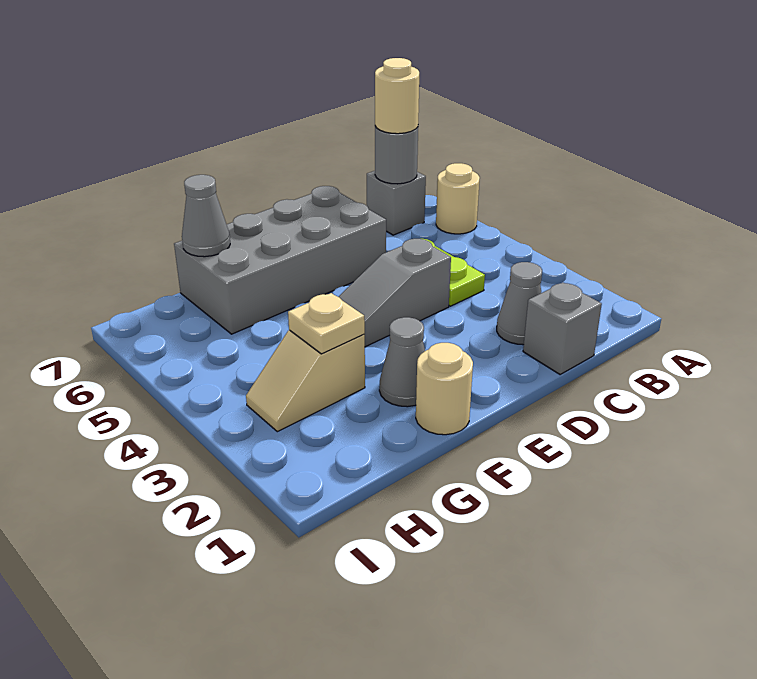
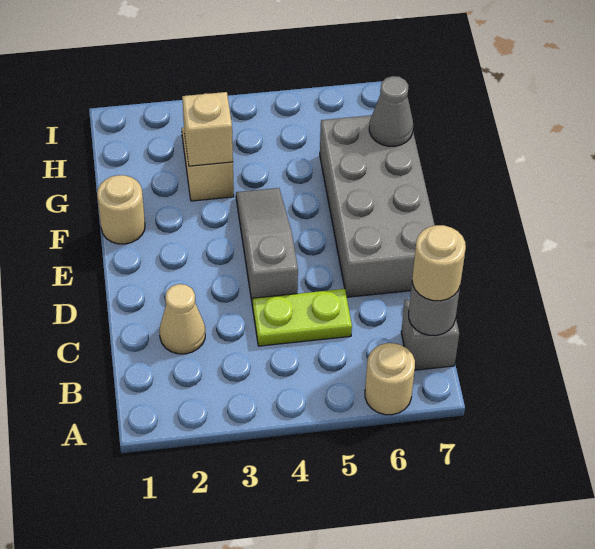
grey 1x1 brick [523,283,602,375] -> none
grey 1x1 cone [497,262,542,345] -> tan 1x1 cone [159,284,205,354]
grey 1x1 cone [379,317,425,407] -> none
tan 1x1 plate [288,293,365,354] -> tan 1x1 brick [182,92,233,166]

